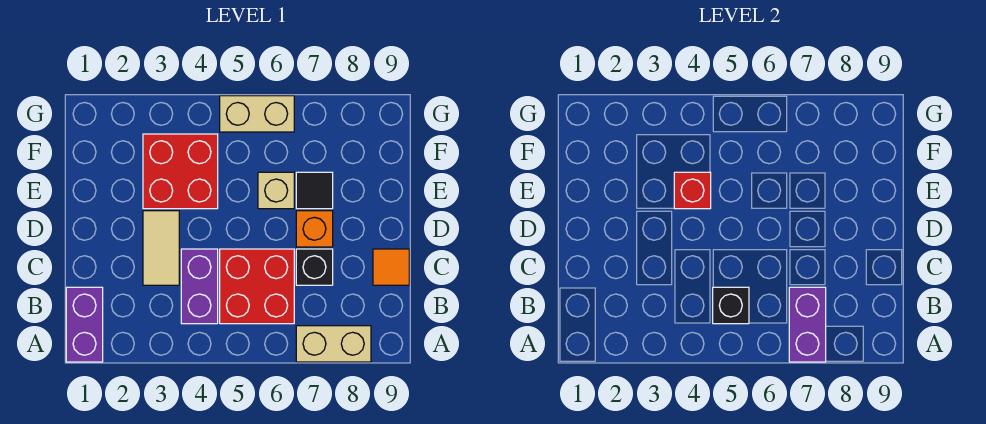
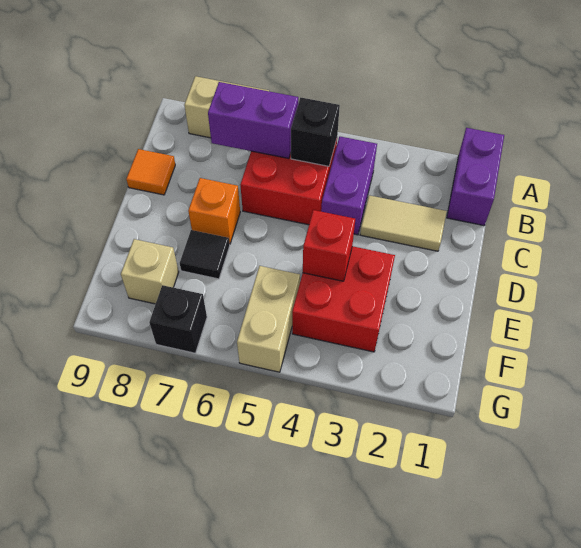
purple 1x2 brick [789,287,826,362] -> purple 1x2 brick turned to [208,82,298,158]
tan 1x2 tile [143,211,179,285] -> tan 1x2 tile turned to [360,195,447,251]
black 1x1 brick [296,249,333,285] -> black 1x1 brick moved to [149,285,207,353]
tan 1x1 brick [258,172,294,209] -> tan 1x1 brick moved to [121,239,179,304]
tan 1x2 brick [220,96,294,132] -> tan 1x2 brick turned to [237,266,300,372]

